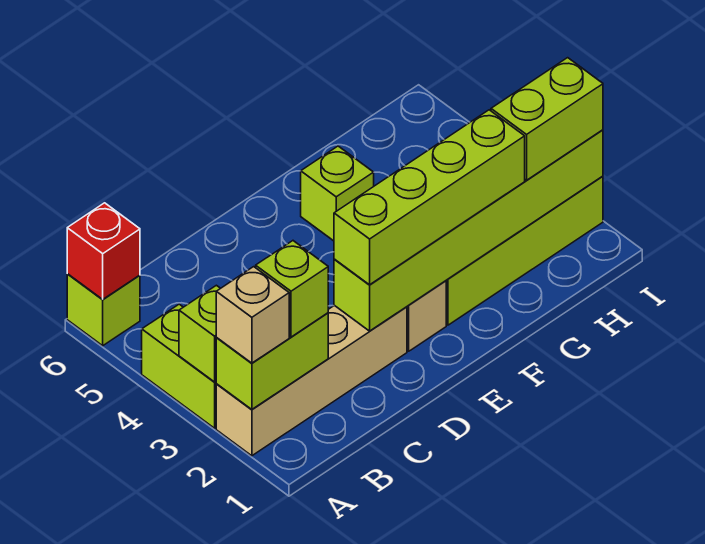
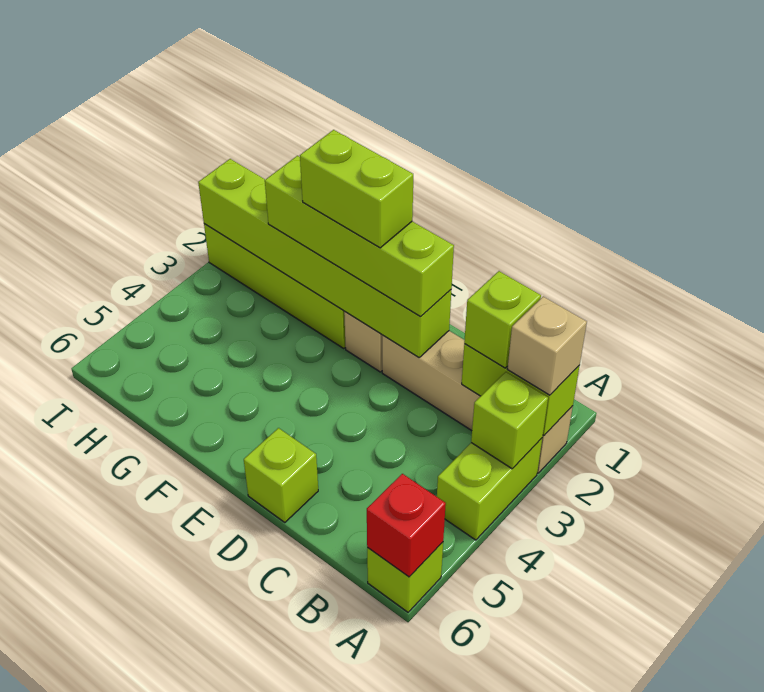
lime 1x1 brick [301,146,374,241] -> lime 1x1 brick moved to [244,428,318,523]
lime 1x2 brick [491,58,603,180] -> lime 1x2 brick moved to [300,130,413,248]

